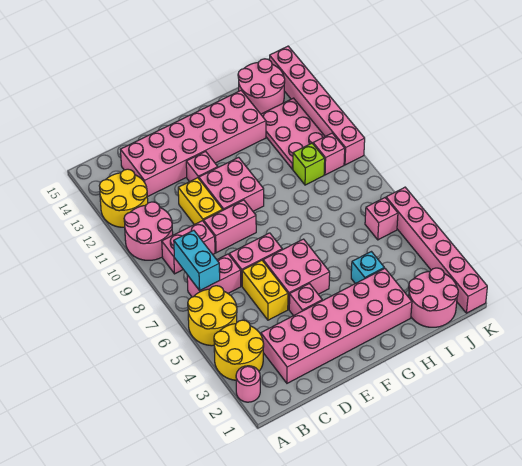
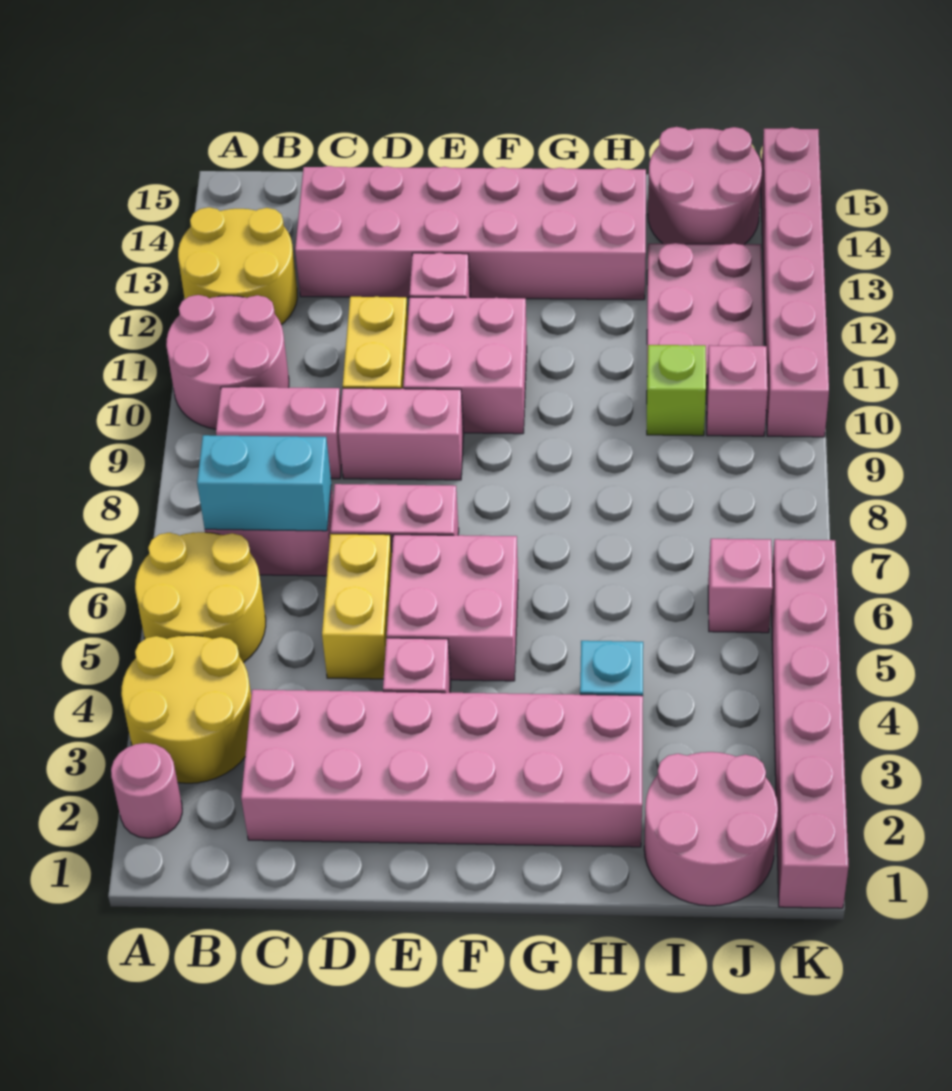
cyan 1x2 brick [174,230,220,291] -> cyan 1x2 brick turned to [197,435,331,531]

